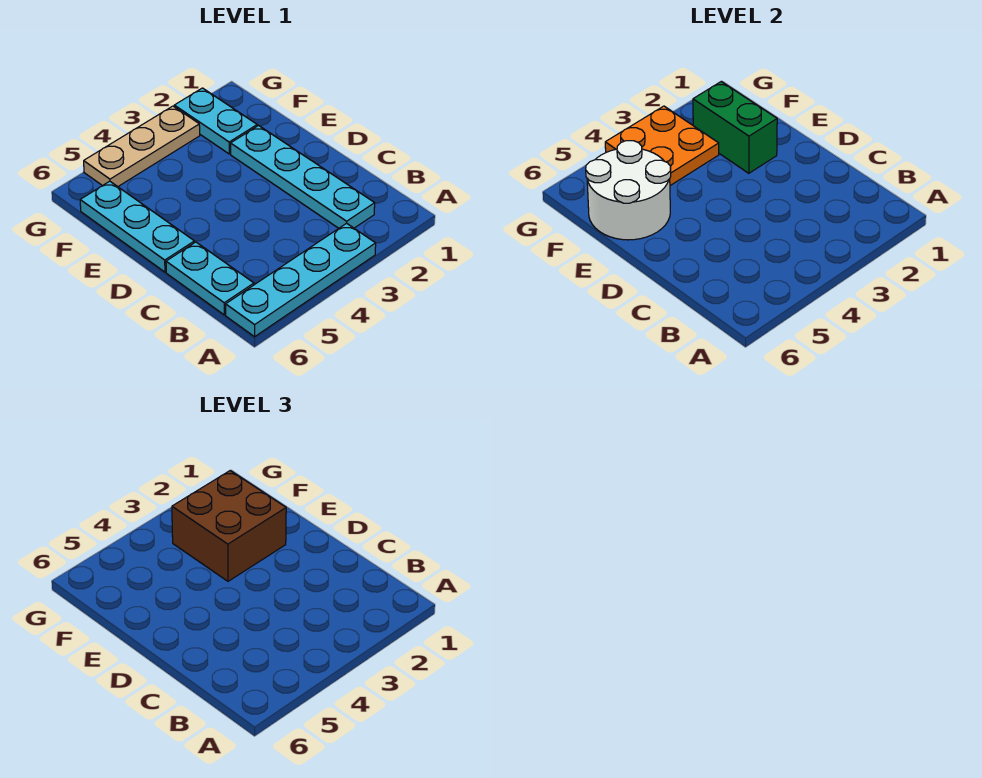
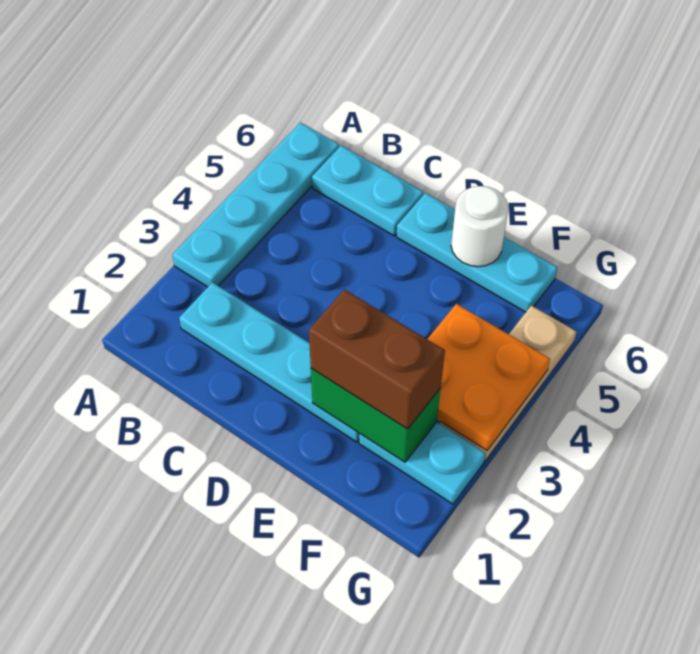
brown 2x2 brick [172,471,286,581] -> brown 1x2 brick [309,289,445,429]
white 2x2 round brick [586,141,671,240] -> white 1x1 round brick [451,186,508,267]

